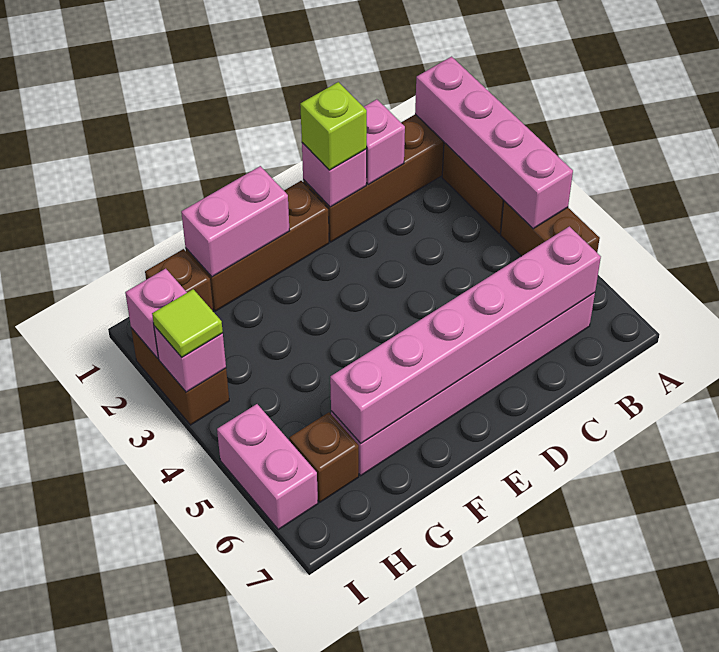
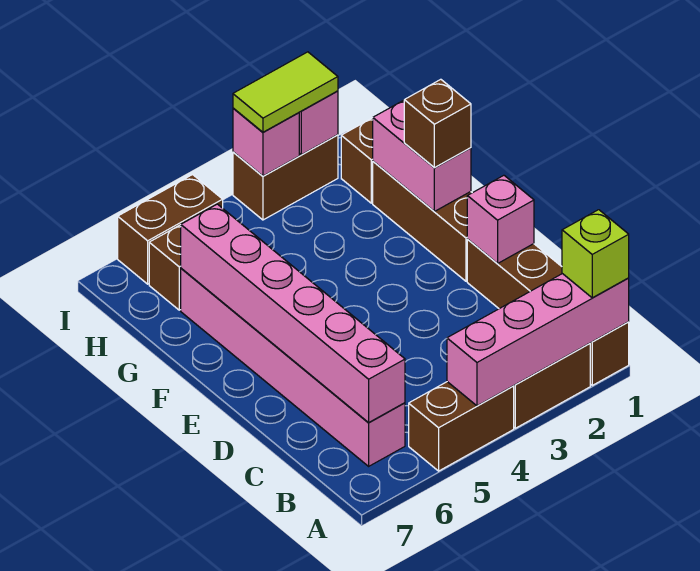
pink 1x1 brick [364,99,405,185] -> none
lime 1x1 brick [300,82,367,170] -> lime 1x1 brick moved to [562,210,629,298]
none -> brown 1x1 brick [404,79,471,168]
lime 1x1 tile [152,289,223,357] -> lime 1x2 tile [233,52,338,132]
pink 1x2 brick [217,404,318,529] -> brown 1x2 brick [118,175,223,284]

